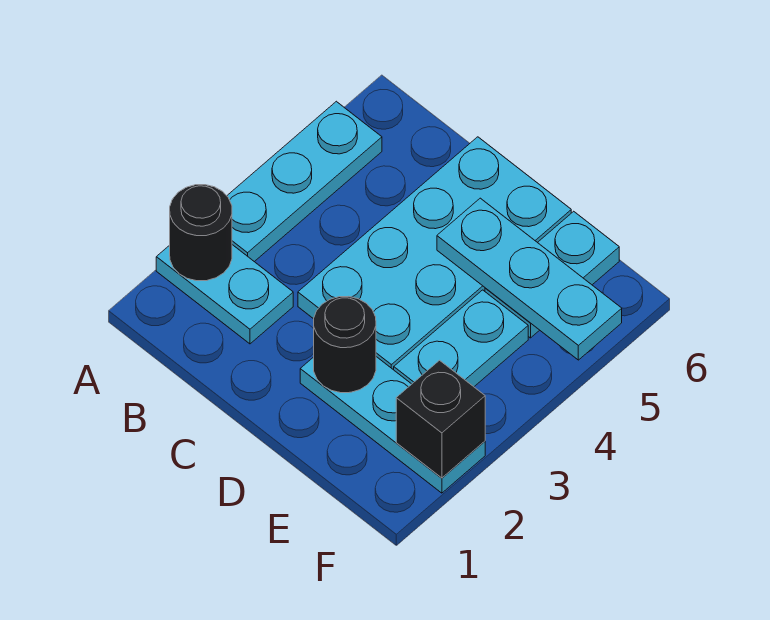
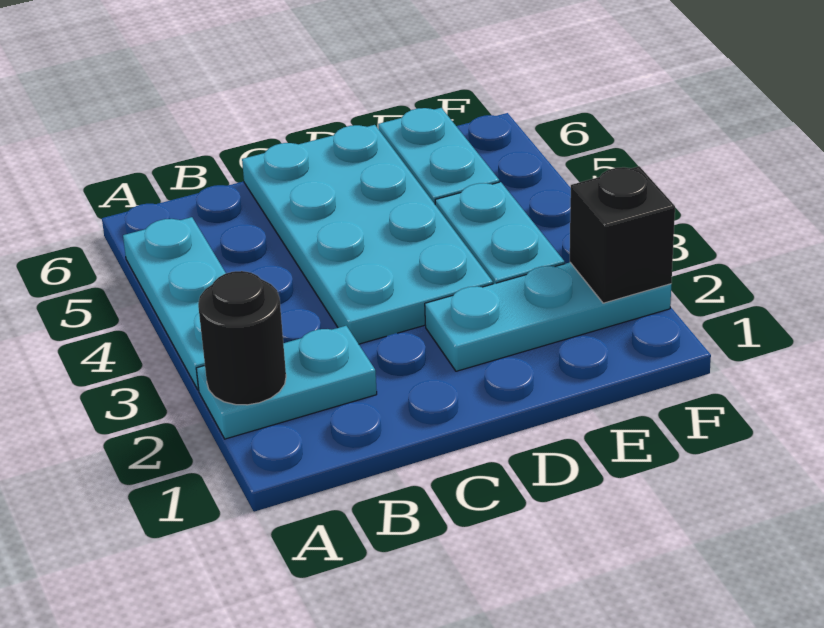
black 1x1 round brick [314,296,376,393] -> none
cyan 1x3 plate [437,198,622,360] -> none

